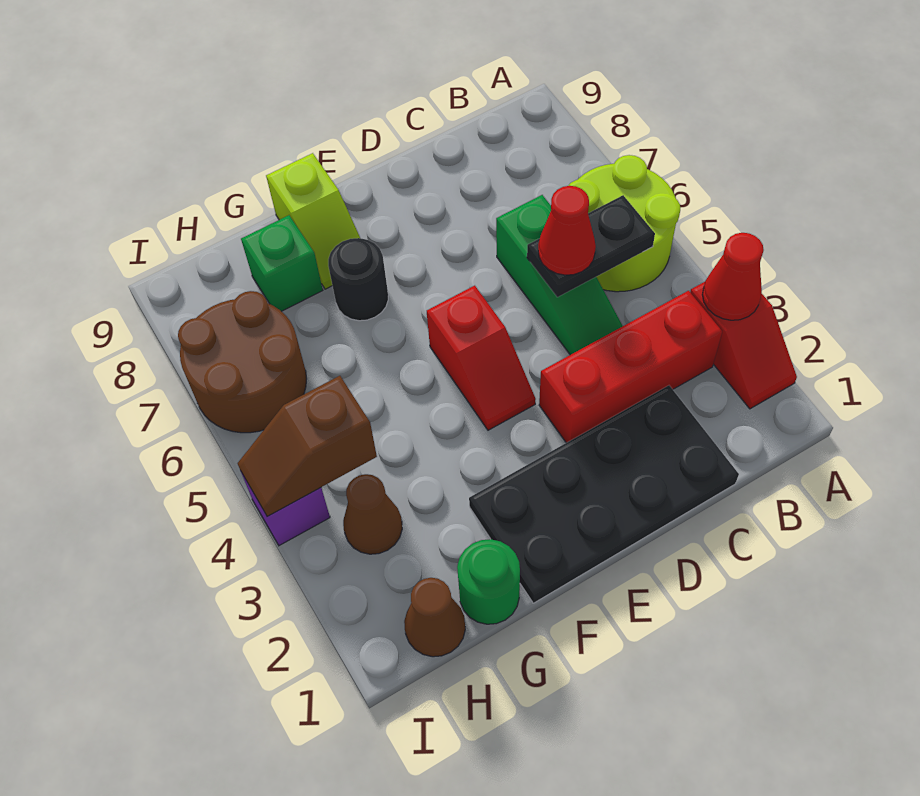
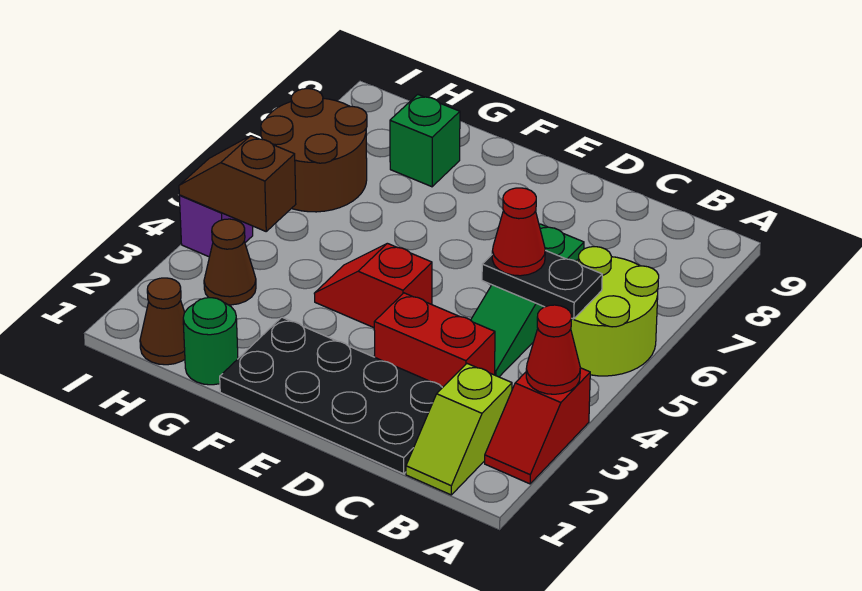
red 1x3 brick [539,291,722,443] -> red 1x2 brick [374,293,495,387]
red 1x2 slope [427,286,536,430] -> red 1x2 slope turned to [314,243,432,328]
black 1x1 round brick [328,238,388,321] -> none
lime 1x2 slope [266,153,360,289] -> lime 1x2 slope moved to [406,364,512,495]

